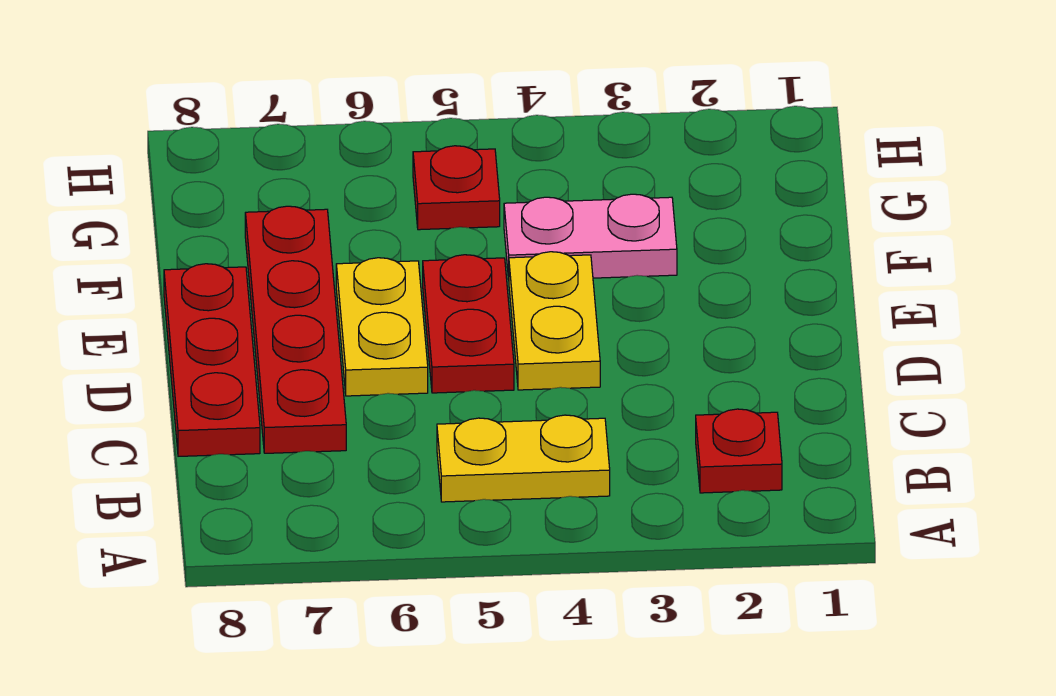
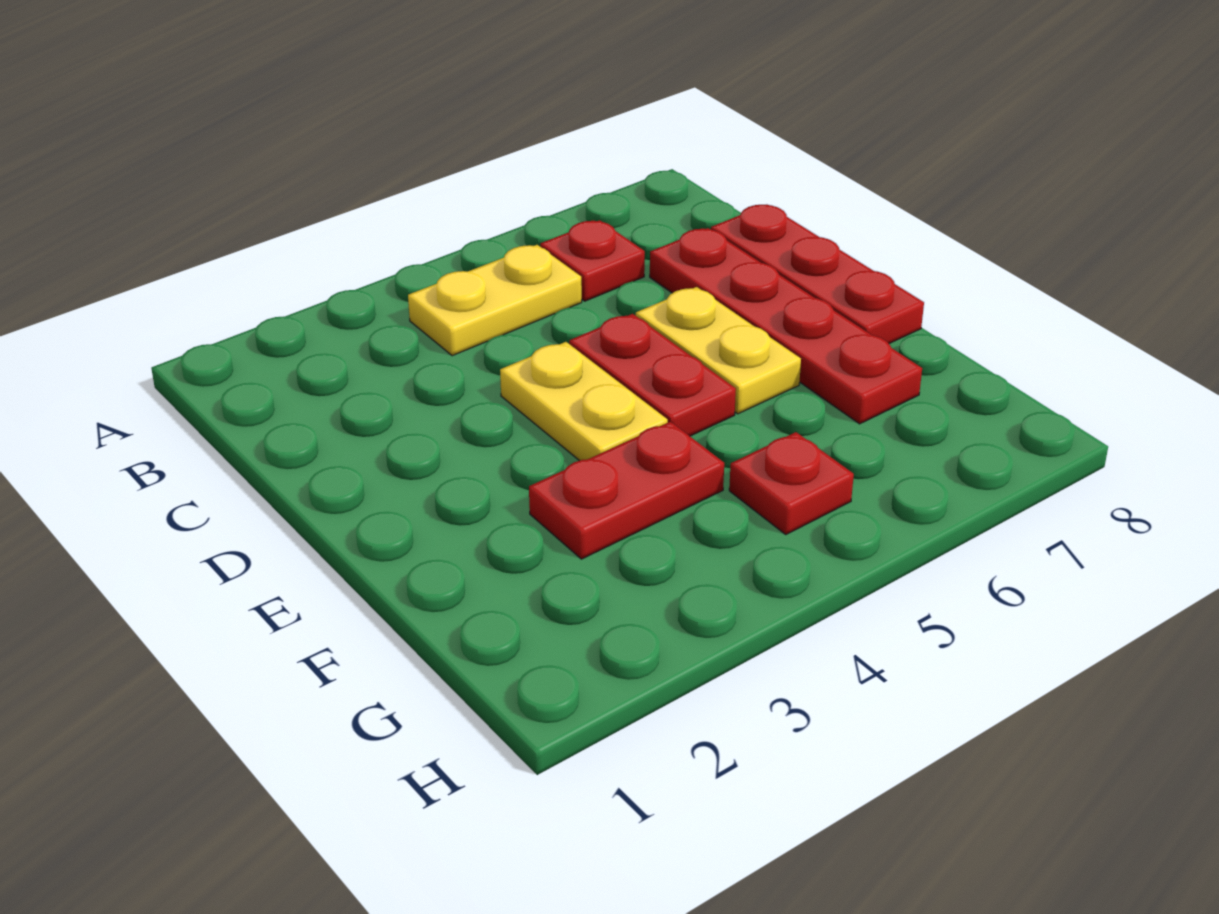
red 1x1 plate [696,409,782,493] -> red 1x1 plate moved to [540,220,645,301]
pink 1x2 plate [504,194,677,279] -> red 1x2 plate [529,422,724,559]

